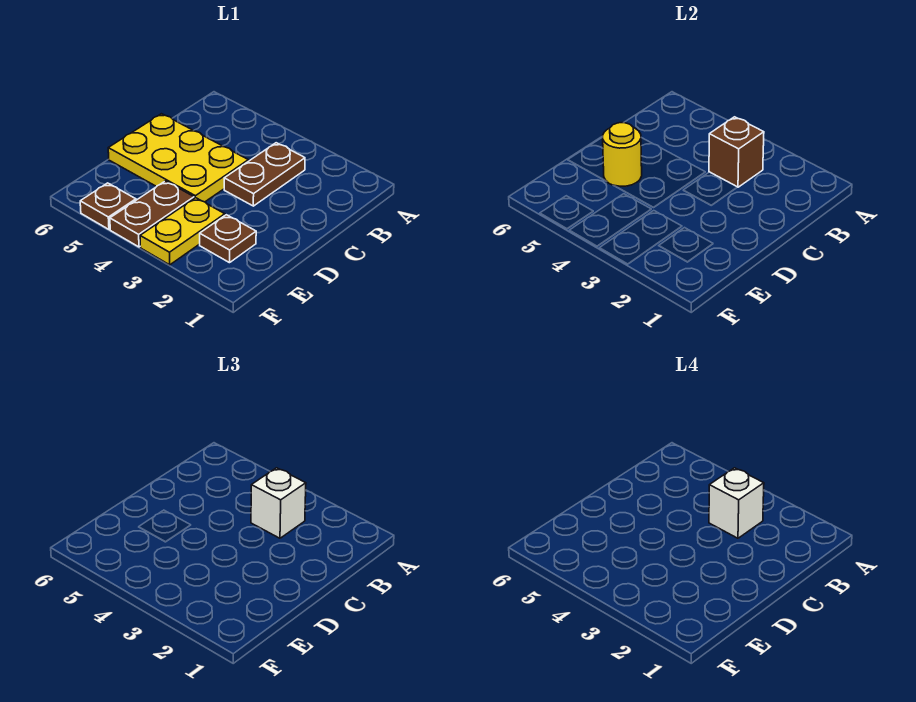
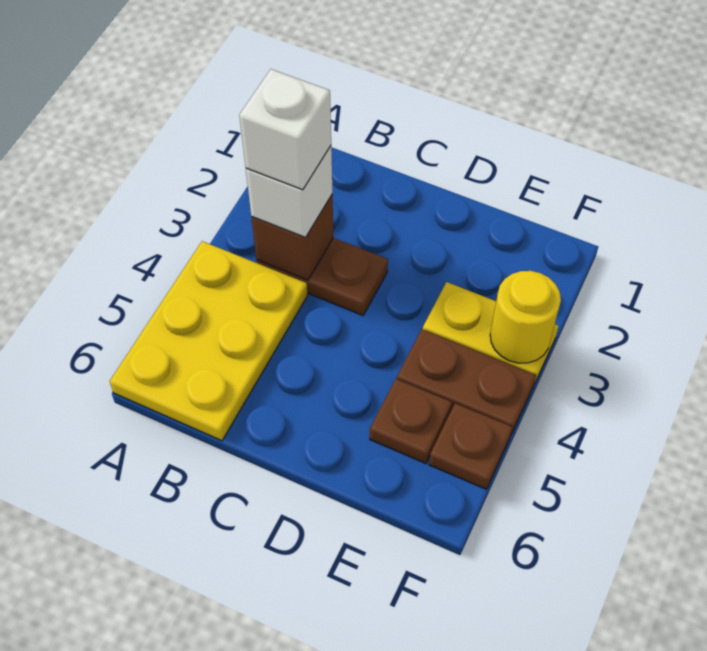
yellow 2x3 plate [108,114,248,202] -> yellow 2x3 plate moved to [110,241,307,441]
yellow 1x1 round brick [603,123,642,186] -> yellow 1x1 round brick moved to [490,271,561,363]
brown 1x1 plate [200,215,256,263] -> brown 1x1 plate moved to [370,379,452,463]

